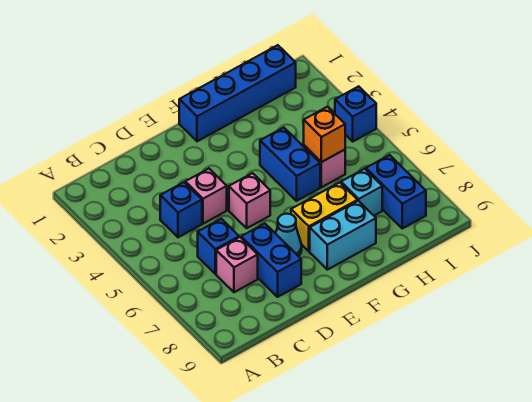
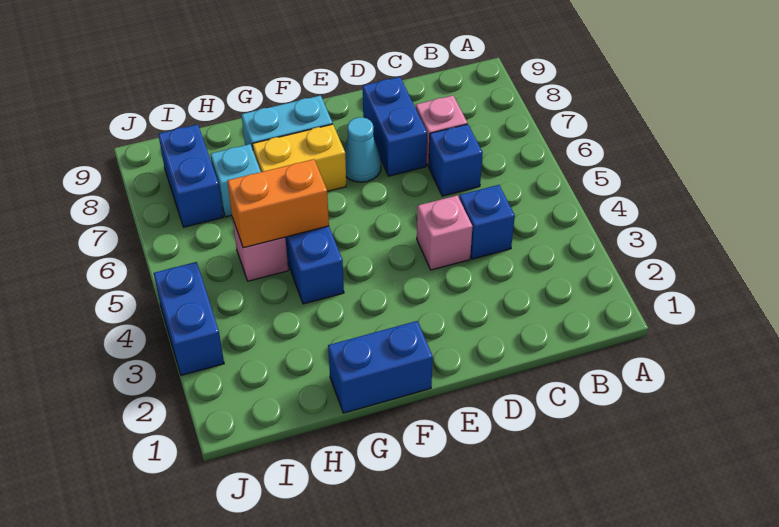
pink 1x1 brick [229,173,270,228] -> none
blue 1x4 brick [179,45,296,141] -> blue 1x2 brick [328,321,433,413]
orange 1x1 brick [304,107,345,162] -> orange 1x2 brick [227,159,329,248]
blue 1x1 brick [335,86,376,141] -> blue 1x2 brick [154,262,224,375]

